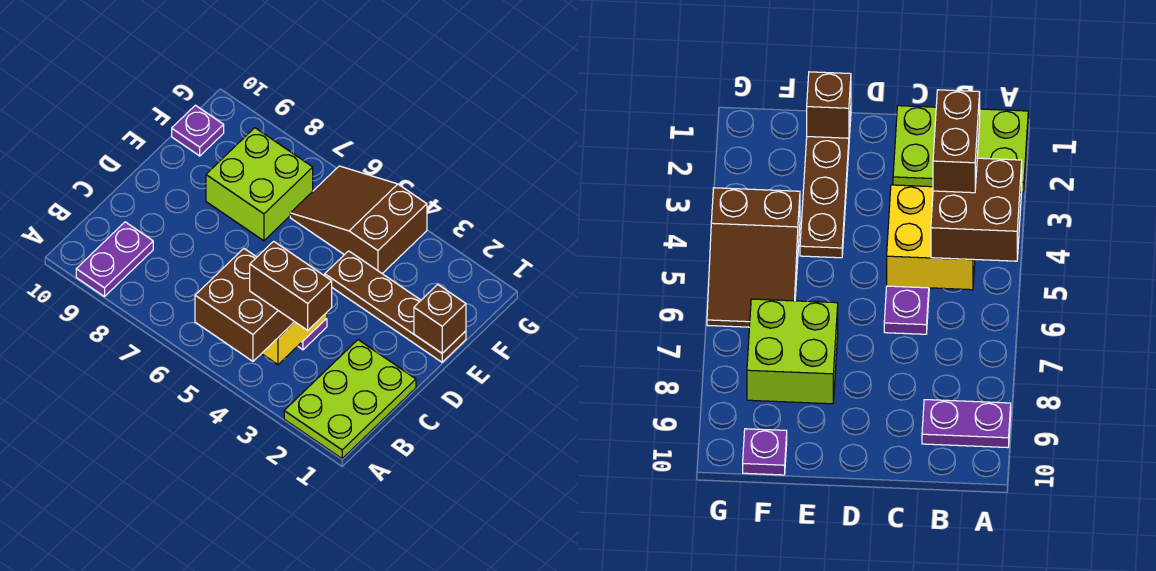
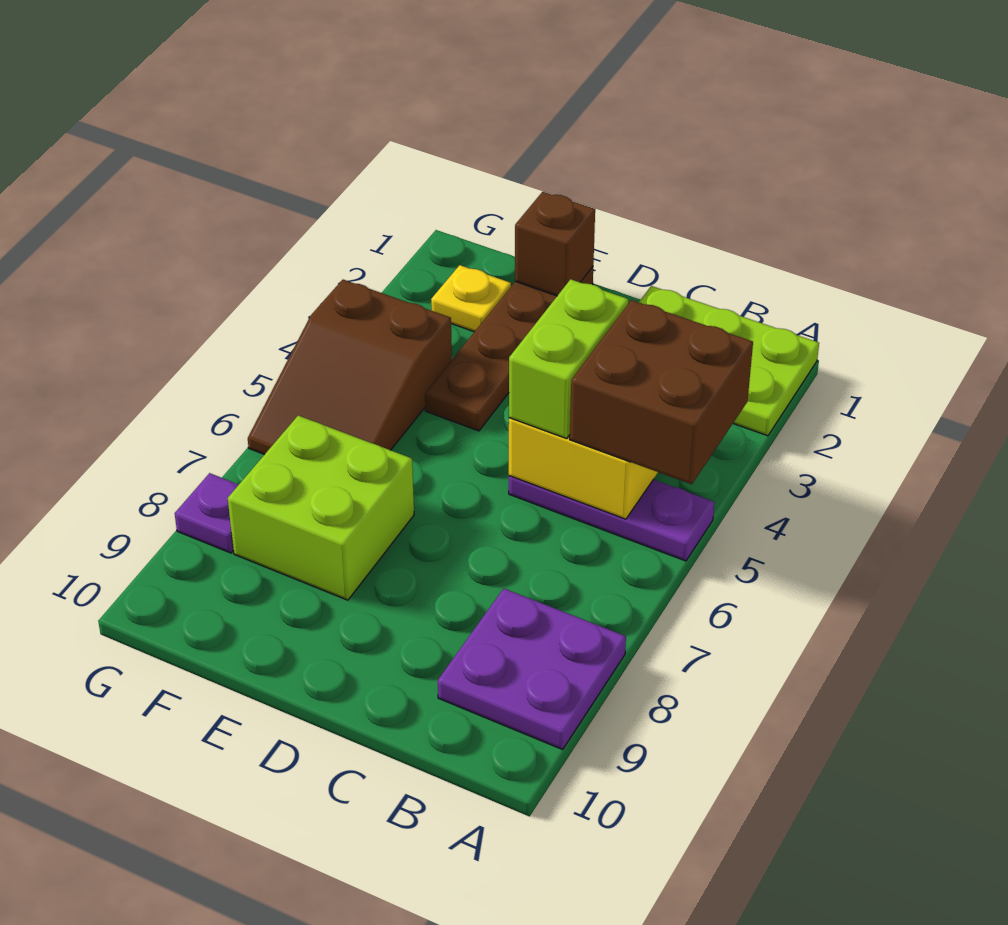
purple 1x2 plate [76,222,153,297] -> purple 2x2 plate [438,589,626,749]
brown 1x2 brick [250,241,332,330] -> none
purple 1x3 plate [884,286,929,334] -> purple 1x3 plate turned to [509,476,714,561]
none -> lime 1x2 brick [509,279,628,439]
none -> yellow 1x1 plate [431,265,511,332]
purple 1x1 plate [172,105,224,156] -> purple 1x1 plate moved to [175,473,239,553]

